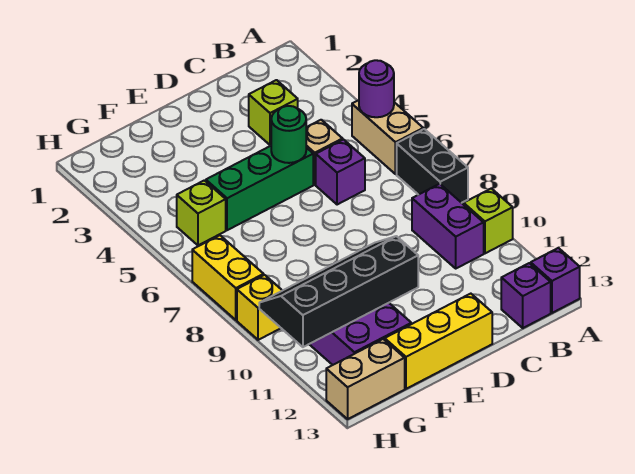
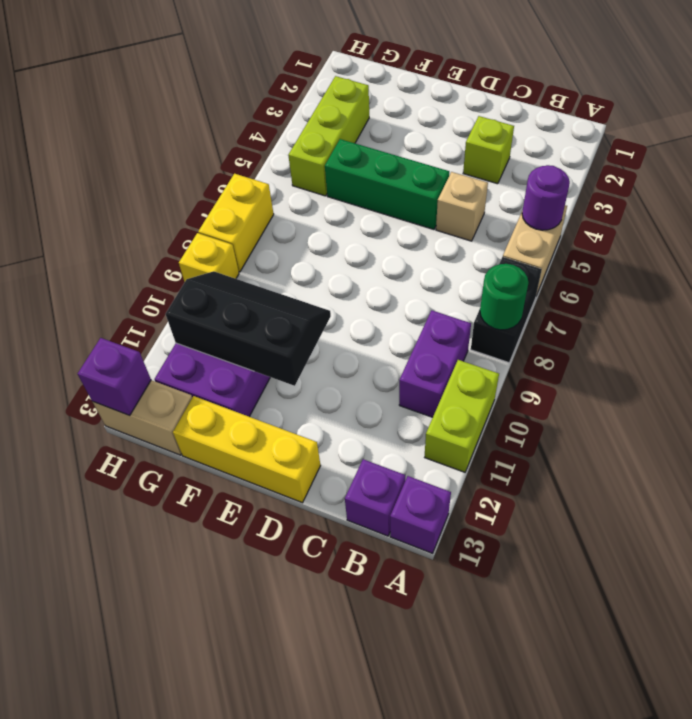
lime 1x1 brick [464,188,513,253] -> lime 1x2 brick [425,360,499,472]
purple 1x1 brick [316,140,365,205] -> purple 1x1 brick moved to [77,338,151,415]
green 1x1 round brick [271,106,306,163] -> green 1x1 round brick moved to [480,264,529,330]
black 2x4 slope [259,236,418,347] -> black 2x3 slope [166,271,331,386]
lime 1x1 brick [177,180,226,245] -> lime 1x3 brick [288,76,369,196]

